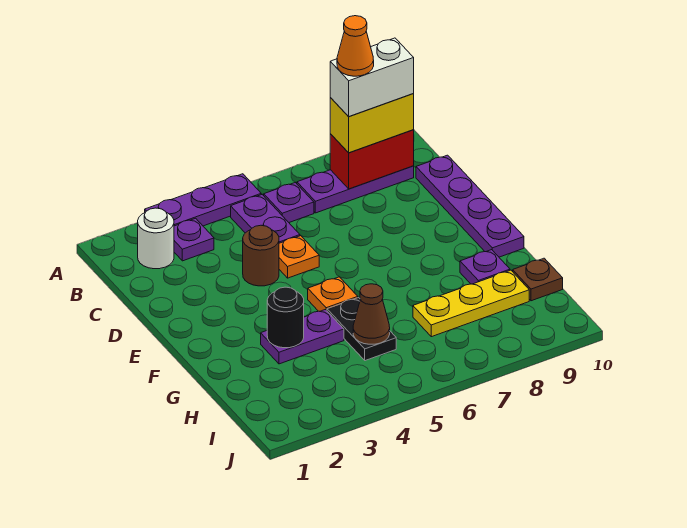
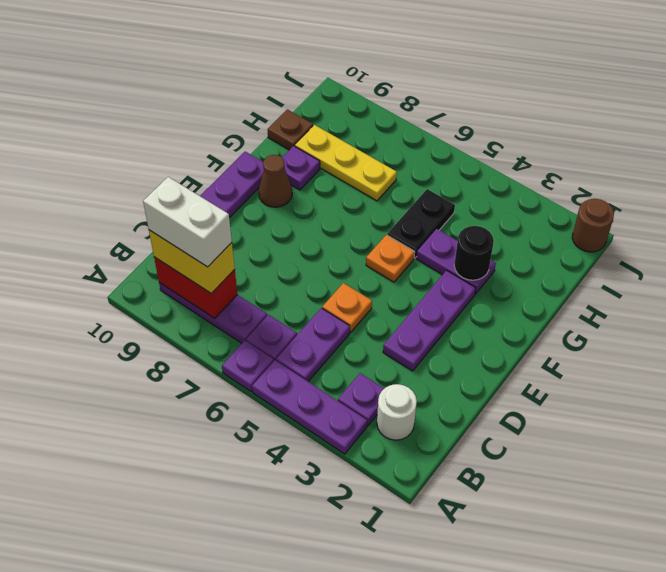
none -> purple 1x1 plate [222,341,274,392]
orange 1x1 cone [337,16,374,76] -> none
none -> purple 1x3 plate [383,270,476,371]
brown 1x1 round brick [243,225,279,286] -> brown 1x1 round brick moved to [572,199,614,252]
brown 1x1 cone [353,284,390,344] -> brown 1x1 cone moved to [259,155,292,207]

